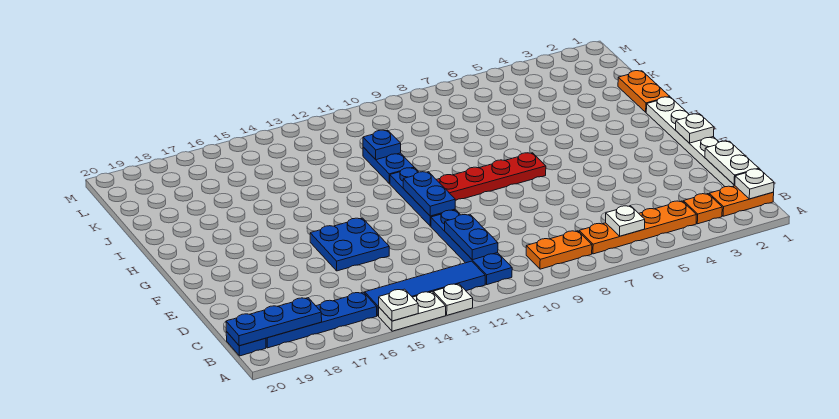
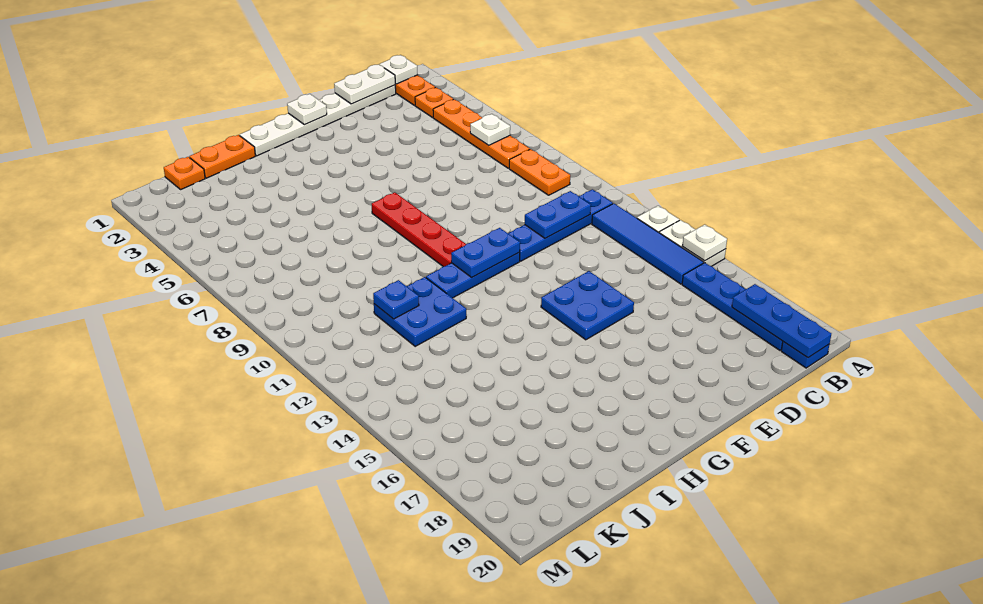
blue 1x2 plate [363,147,414,183] -> blue 2x2 plate [374,277,466,346]
none -> orange 1x1 plate [164,157,205,189]

